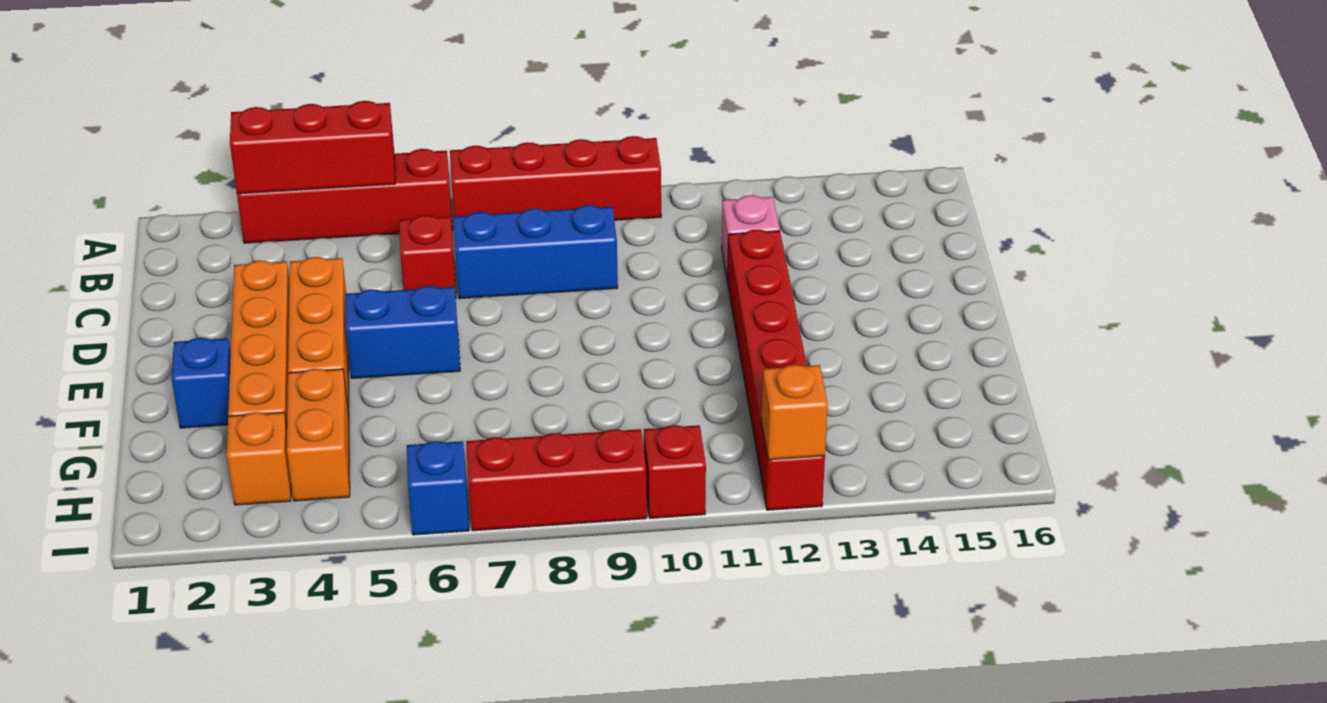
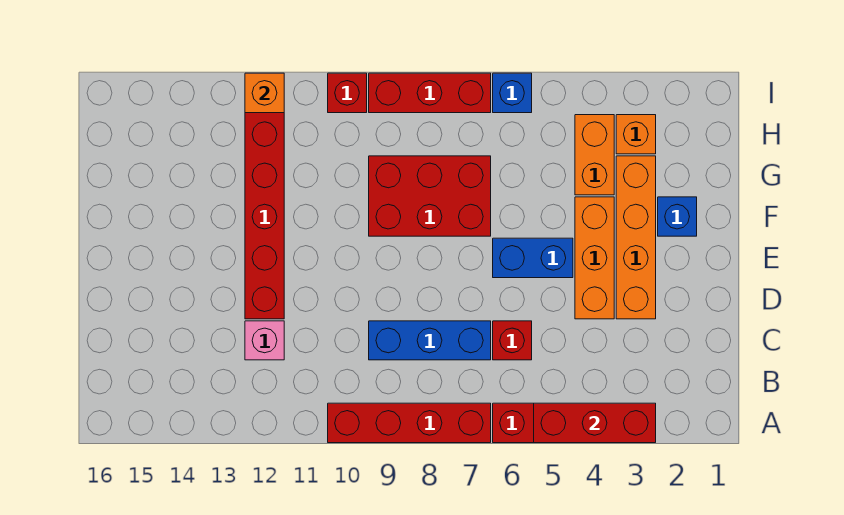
none -> red 2x3 brick [369,156,491,236]

